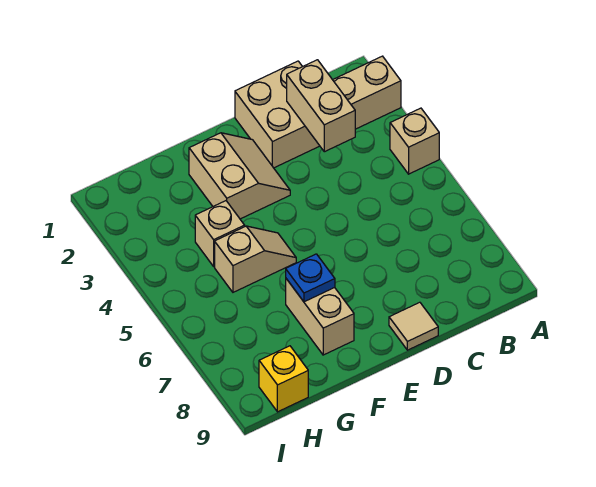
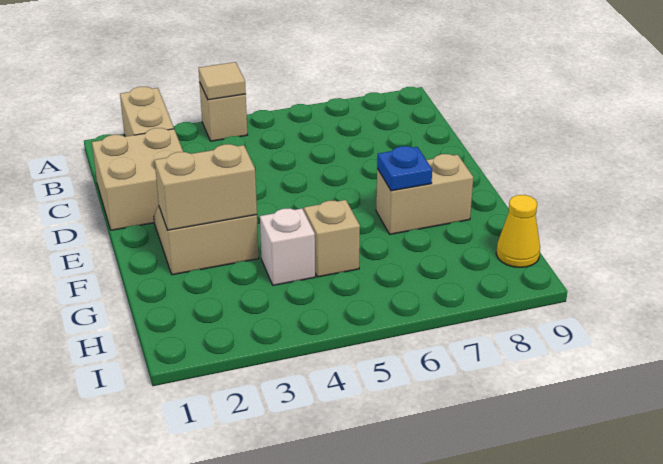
tan 1x2 brick [287,60,355,152] -> tan 1x2 brick moved to [155,144,257,230]
tan 1x1 tile [389,302,438,350] -> tan 1x1 tile moved to [199,62,246,100]
tan 1x1 brick [195,201,245,266] -> white 1x1 brick [260,208,315,285]
yellow 1x1 brick [259,346,308,412] -> yellow 1x1 cone [496,195,540,267]

